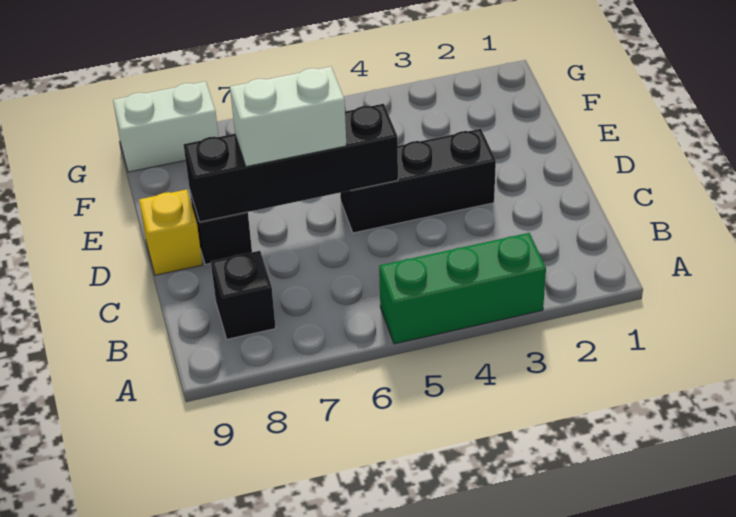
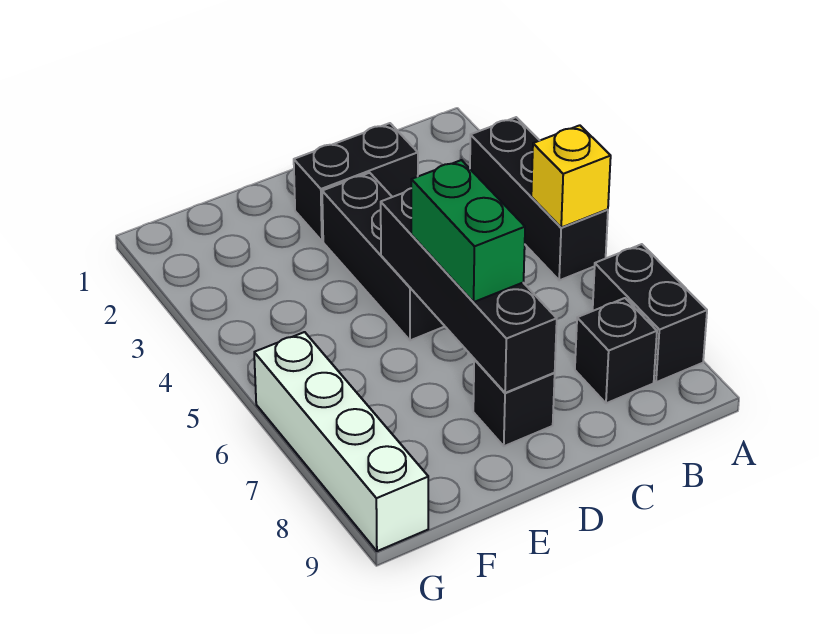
green 1x3 brick [379,233,546,344] -> black 1x3 brick [470,117,608,280]
none -> black 1x2 brick [593,244,707,382]
none -> black 1x2 brick [294,123,418,241]
white 1x2 brick [230,67,346,167] -> green 1x2 brick [411,160,525,302]
yellow 1x1 brick [139,190,203,275] -> yellow 1x1 brick moved to [531,125,611,227]
white 1x2 brick [113,81,219,172] -> white 1x4 brick [254,332,428,551]

